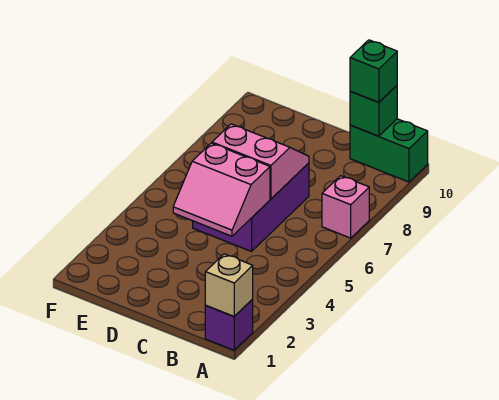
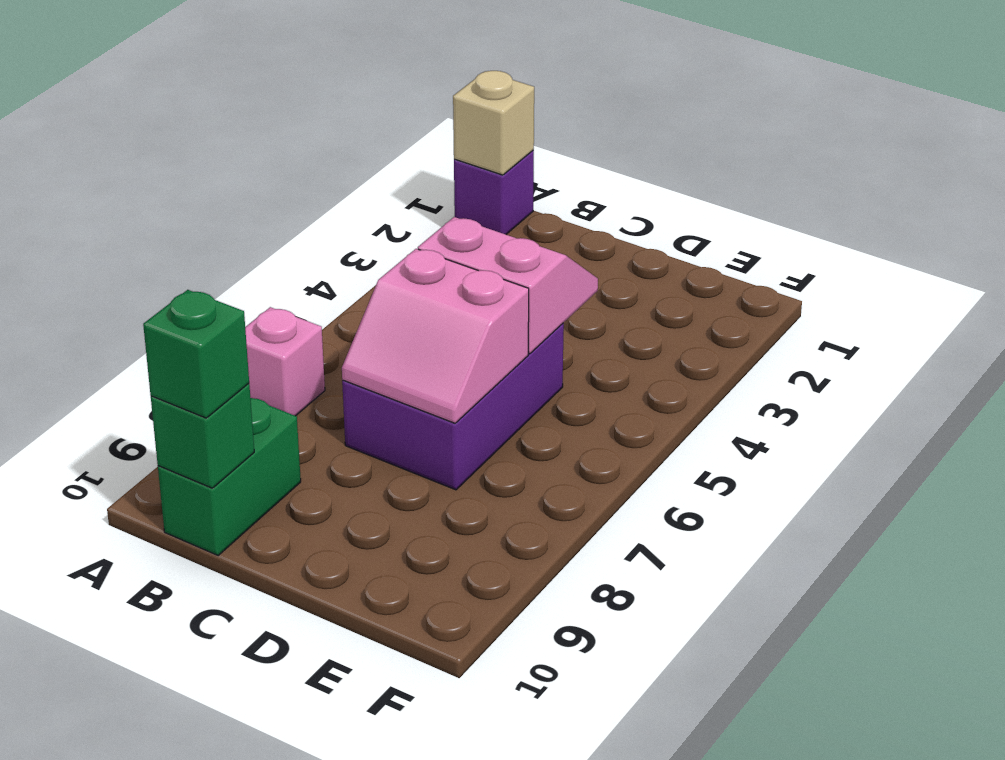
green 1x2 brick [350,119,428,182] -> green 1x2 brick turned to [158,398,301,555]

